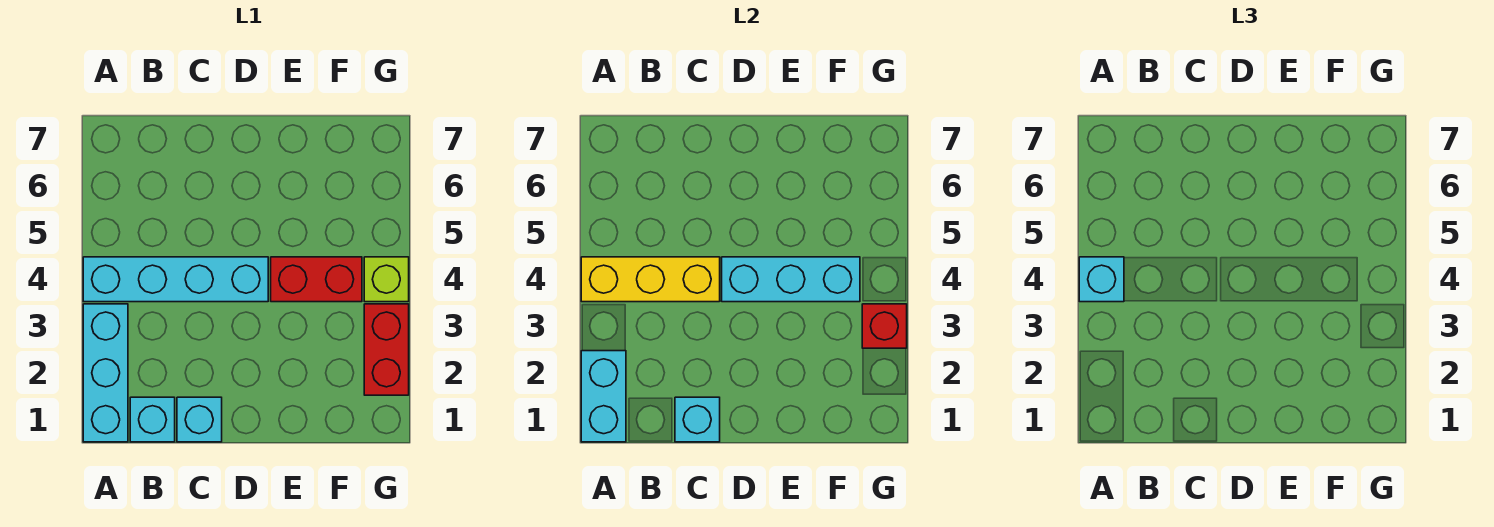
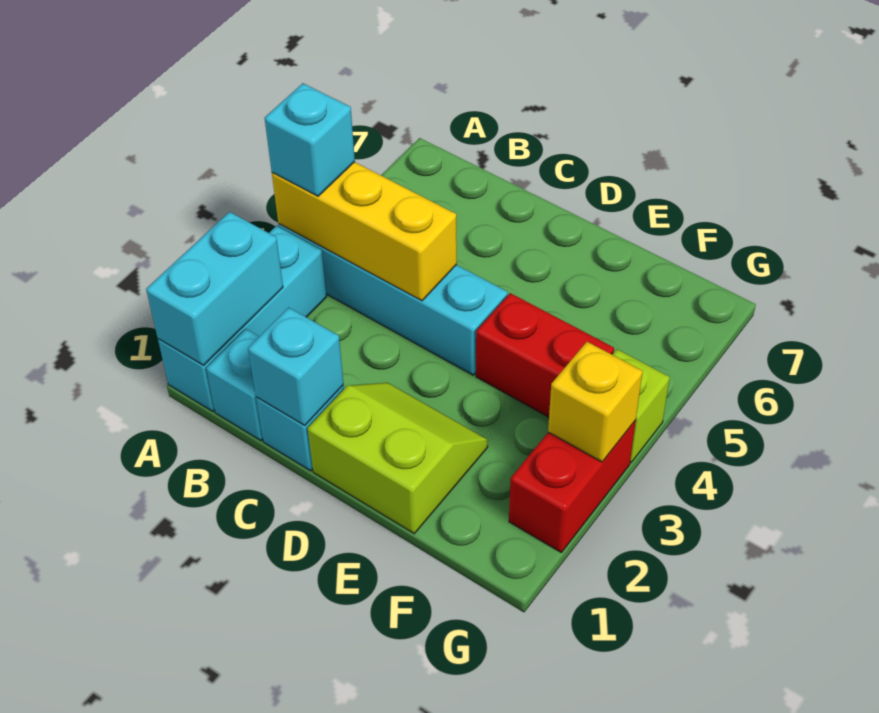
none -> lime 2x2 slope [308,383,488,534]
cyan 1x3 brick [722,257,860,302] -> none
red 1x1 brick [862,304,907,348] -> yellow 1x1 brick [548,342,643,462]

